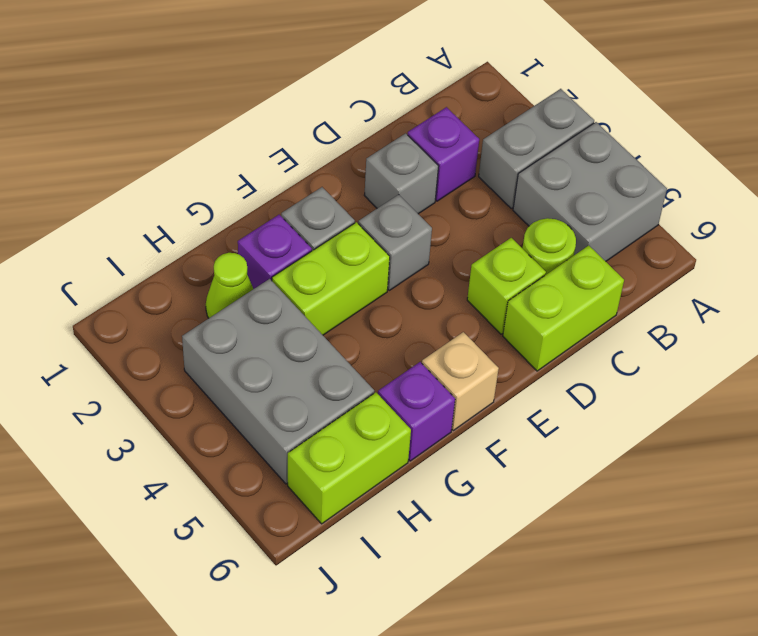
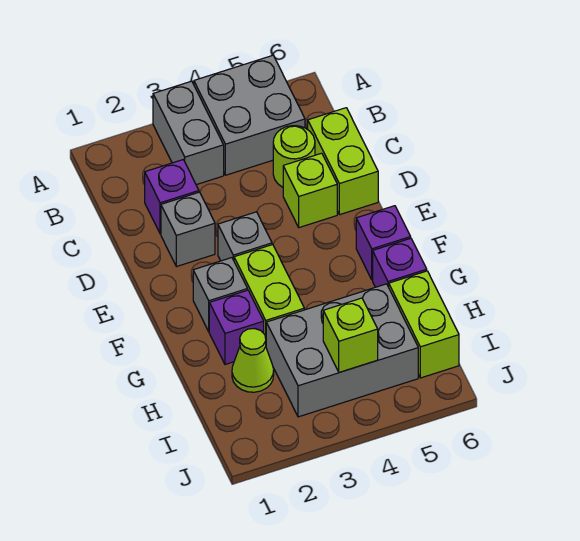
tan 1x1 brick [422,332,499,430] -> purple 1x1 brick [356,206,411,280]
none -> lime 1x1 brick [323,298,378,372]

